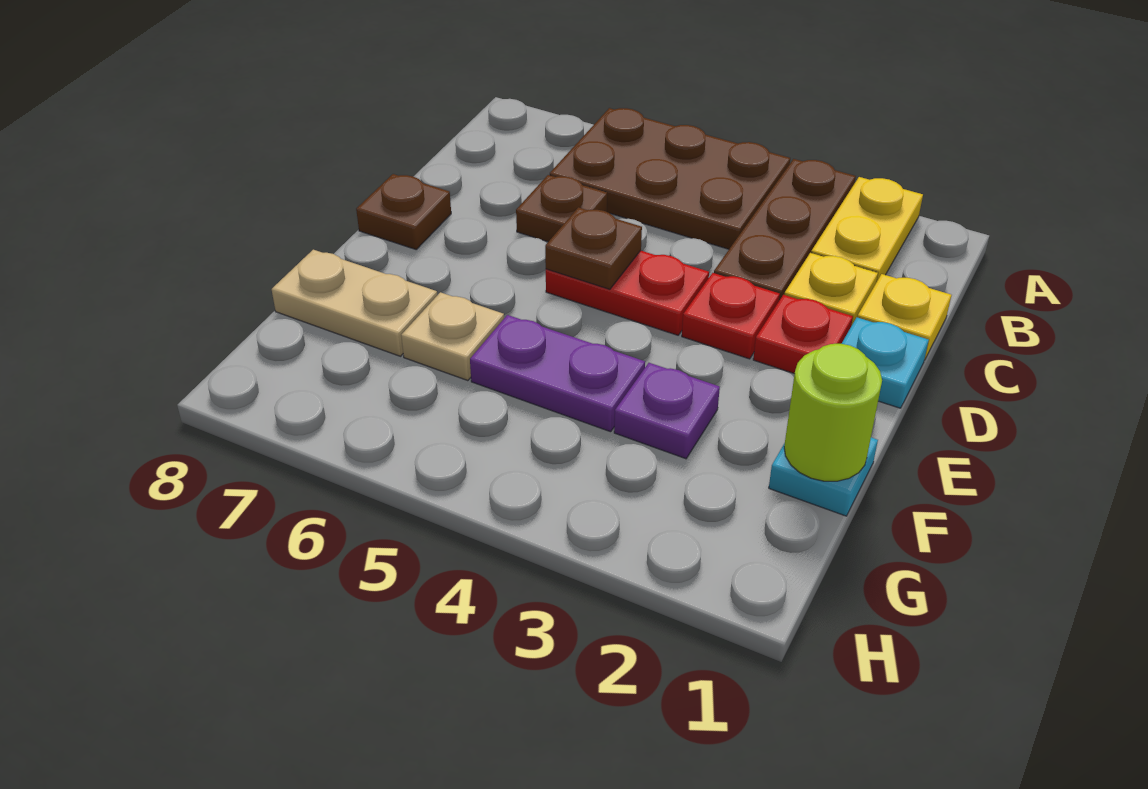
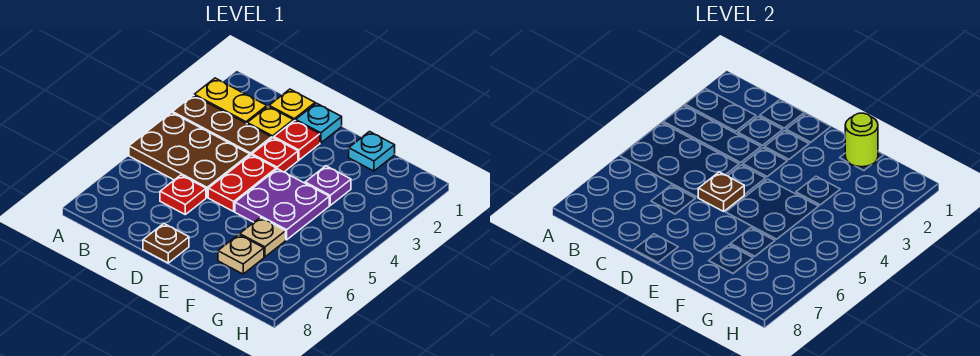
brown 2x3 plate [550,108,790,249] -> brown 2x3 plate turned to [129,113,250,197]
brown 1x1 plate [516,175,607,242] -> red 1x1 plate [160,175,206,214]
purple 1x2 plate [470,315,645,432] -> purple 2x2 plate [235,169,329,240]
tan 1x2 plate [271,250,437,356] -> tan 1x1 plate [218,234,264,274]

